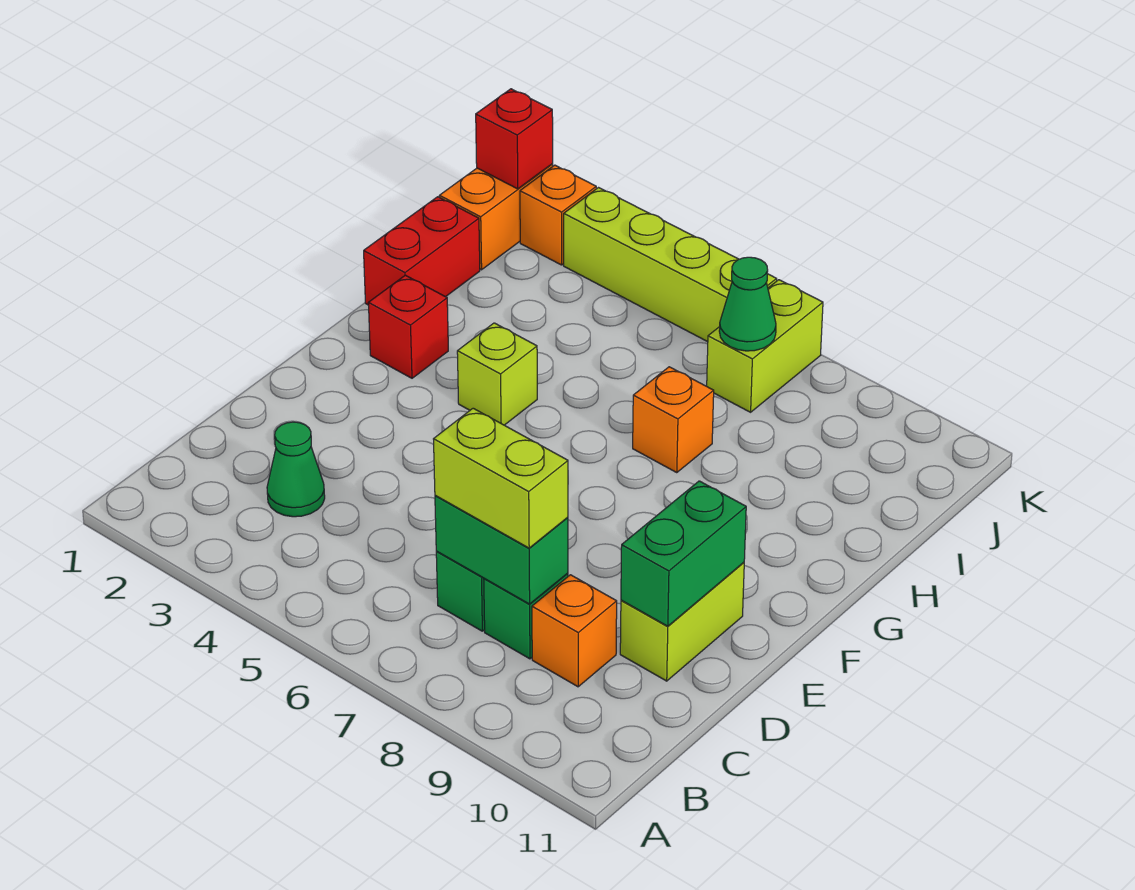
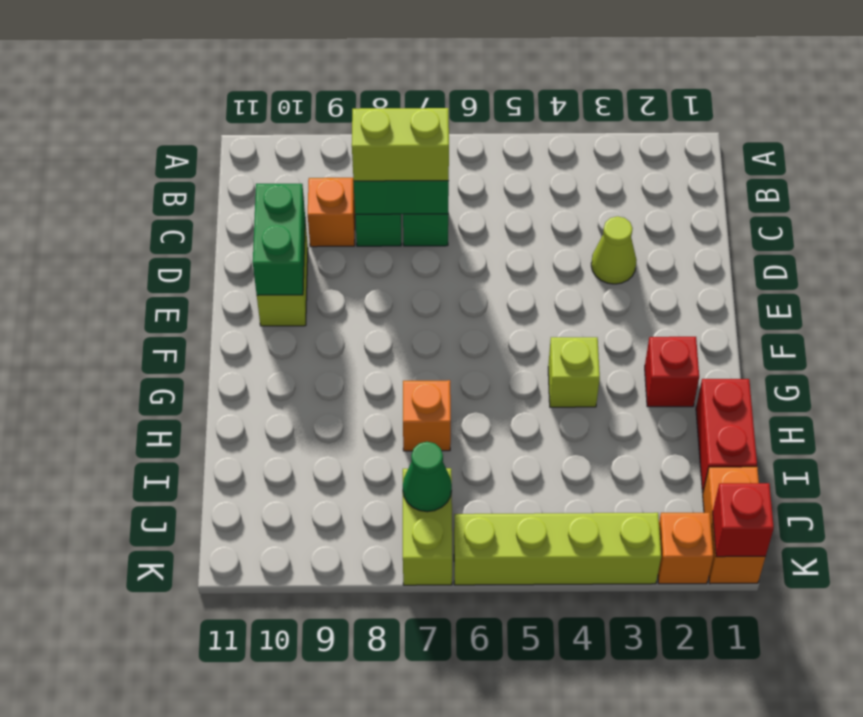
green 1x1 cone [267,422,325,517] -> none
none -> lime 1x1 cone [591,216,637,284]

